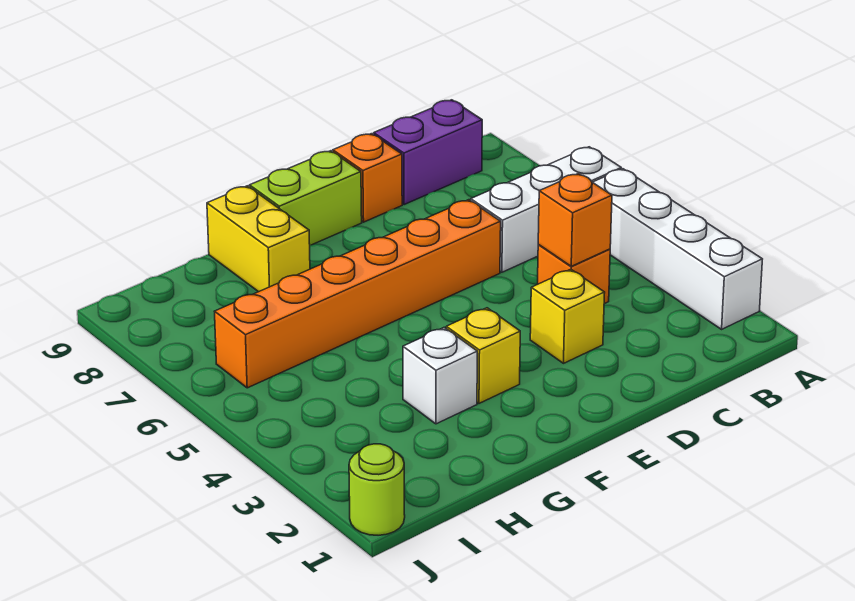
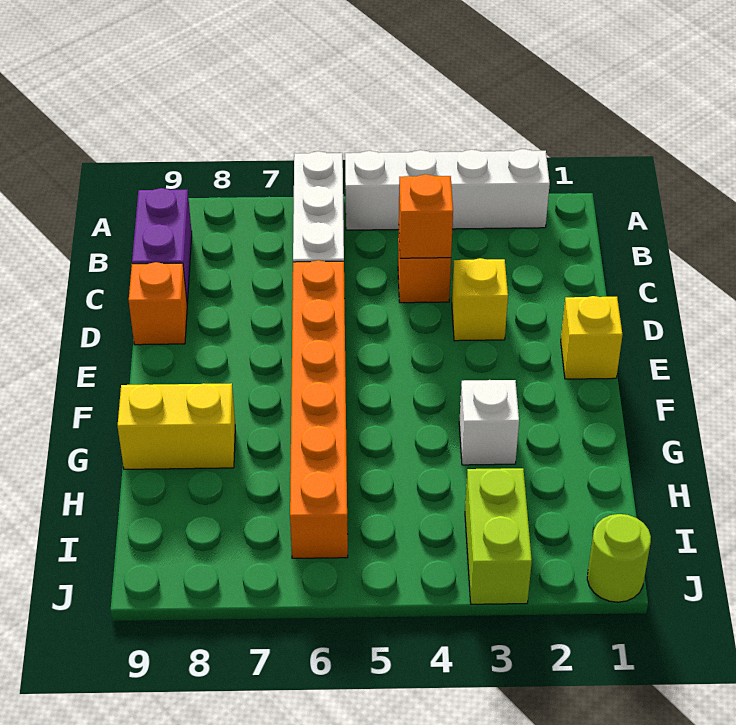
lime 1x2 brick [249,151,362,245] -> lime 1x2 brick moved to [465,468,532,604]
yellow 1x1 brick [446,308,520,403] -> yellow 1x1 brick moved to [561,296,622,379]

